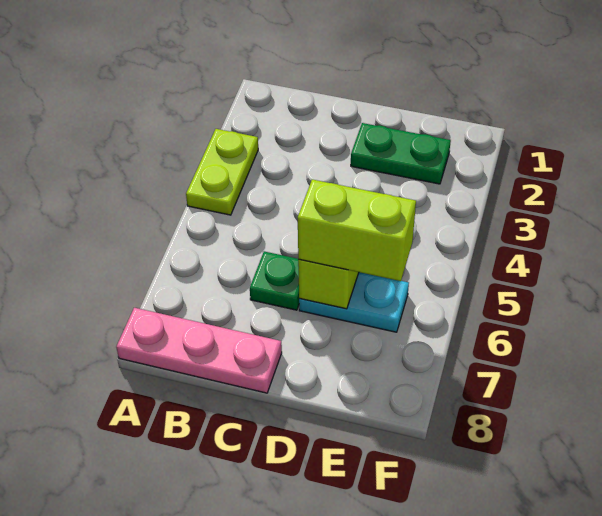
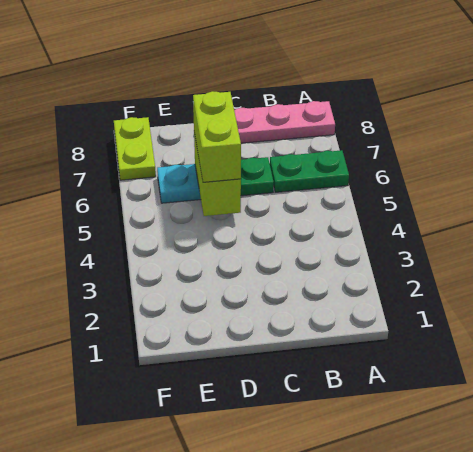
lime 1x2 plate [186,129,258,215] -> lime 1x2 plate moved to [114,117,156,180]
green 1x2 plate [351,123,451,184] -> green 1x2 plate moved to [270,150,349,192]
lime 1x2 brick [298,179,416,281] -> lime 1x2 brick turned to [193,91,241,182]

